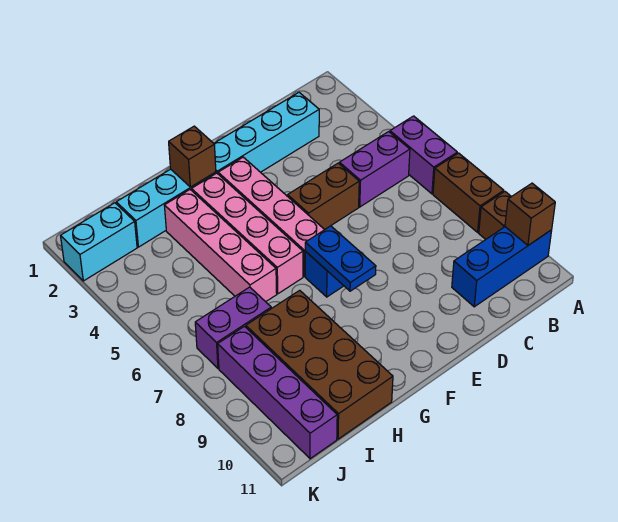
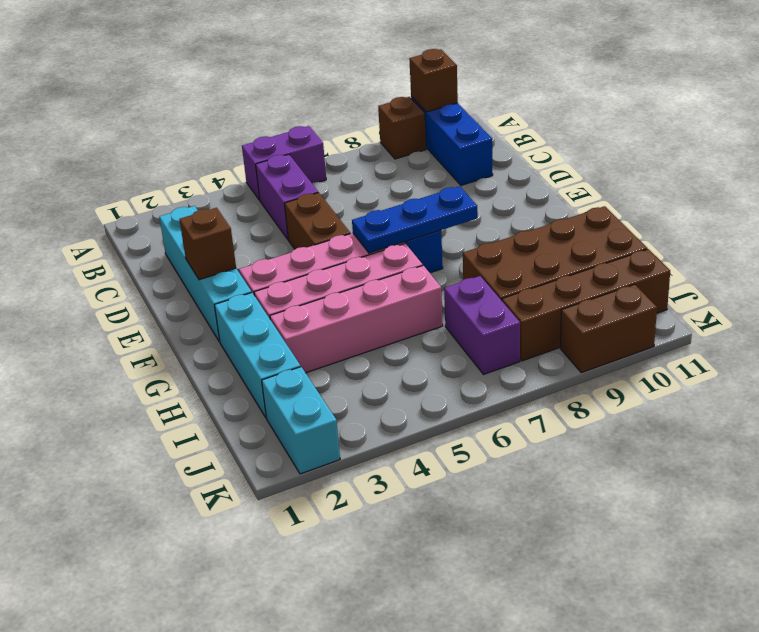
brown 1x2 brick [433,153,504,232] -> brown 1x2 brick moved to [560,284,657,373]
blue 1x2 plate [305,226,376,291] -> blue 1x3 plate [352,186,478,253]
brown 1x1 brick [169,126,216,187] -> brown 1x1 brick moved to [179,208,236,280]
purple 1x4 brick [218,326,337,459] -> brown 1x4 brick [502,249,670,361]

